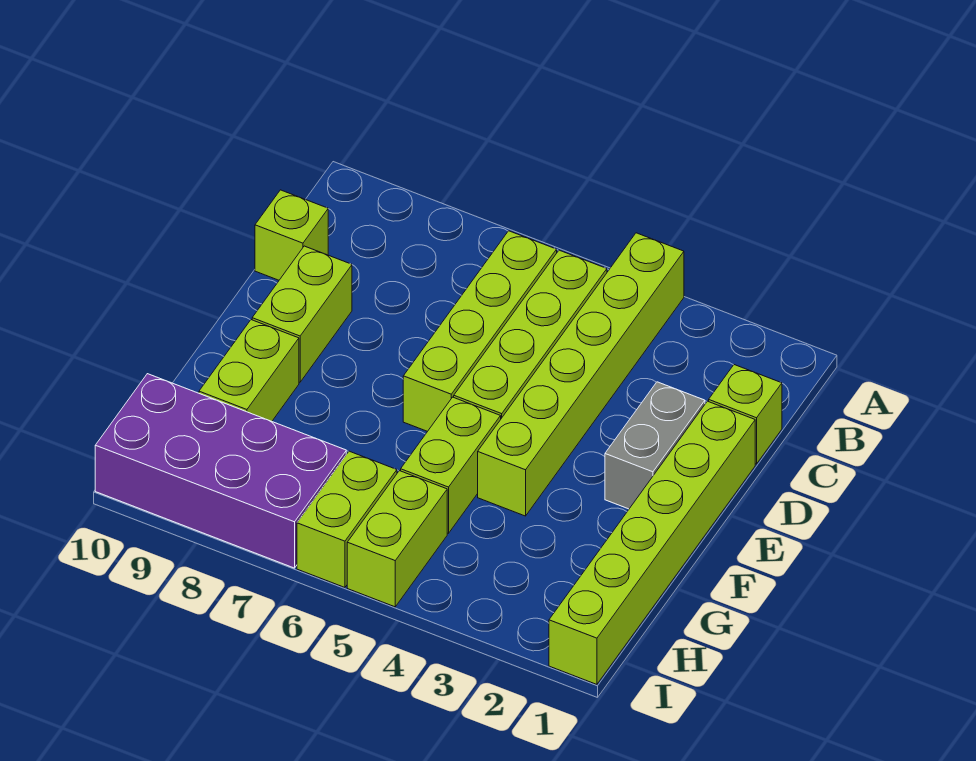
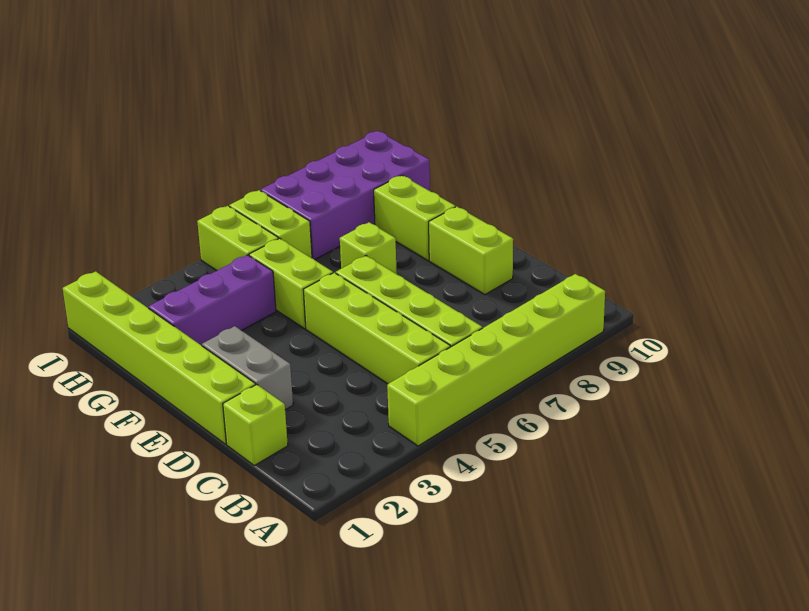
lime 1x6 brick [478,233,684,516] -> lime 1x6 brick turned to [387,274,605,446]
lime 1x1 brick [255,190,328,280] -> lime 1x1 brick moved to [340,222,397,274]
none -> purple 1x3 brick [148,255,276,346]

